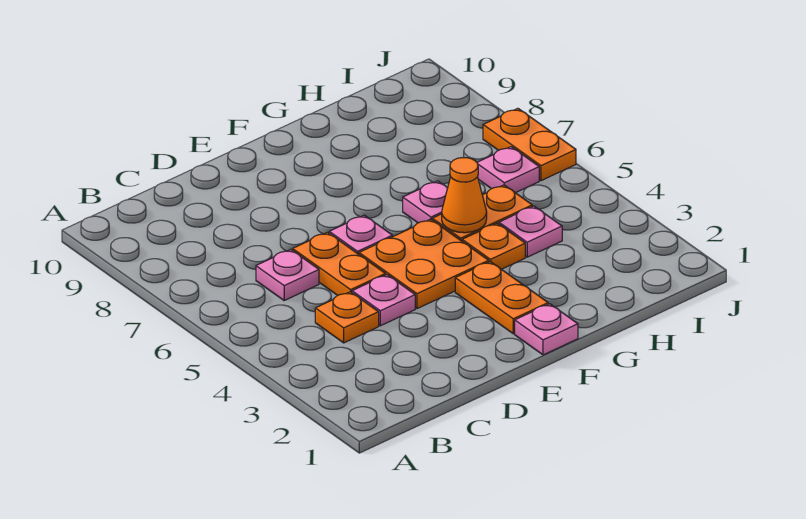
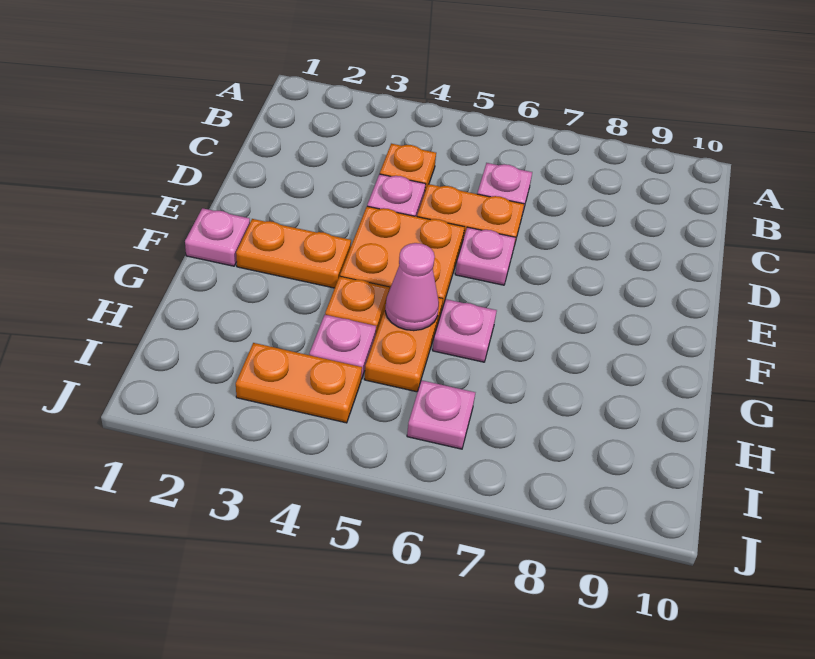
orange 1x1 cone [442,158,487,233] -> pink 1x1 cone [385,243,439,331]
orange 1x2 plate [483,108,576,181] -> orange 1x2 plate moved to [236,343,362,423]

